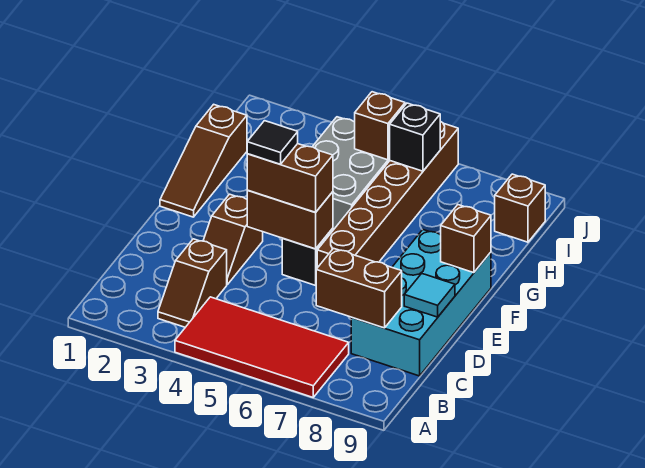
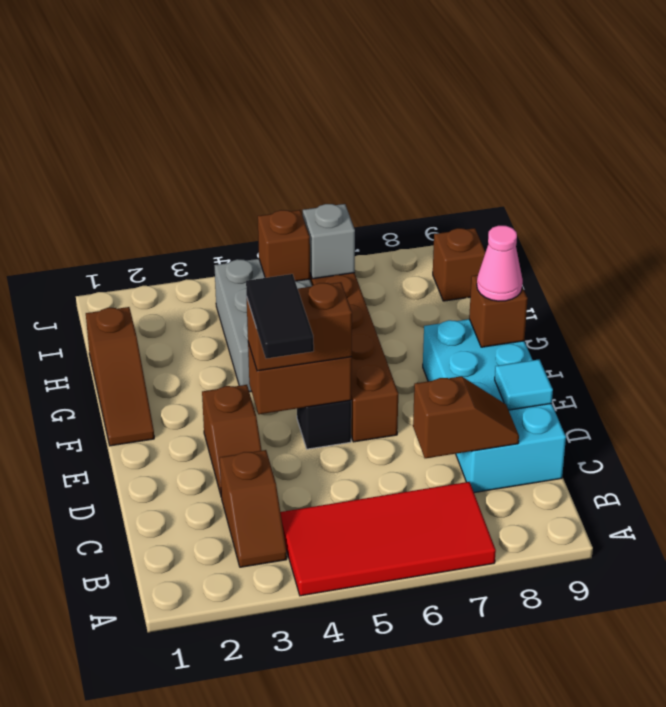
brown 1x2 brick [316,248,402,328] -> brown 1x2 slope [413,376,519,458]
black 1x1 tile [247,121,298,164] -> black 1x2 tile [246,274,314,358]
none -> pink 1x1 cone [477,226,523,301]
black 1x1 brick [390,103,440,171] -> grey 1x1 brick [303,204,355,279]

